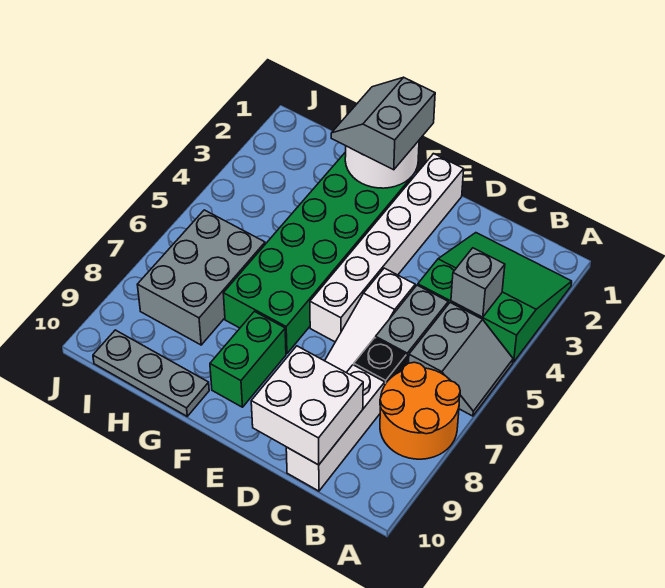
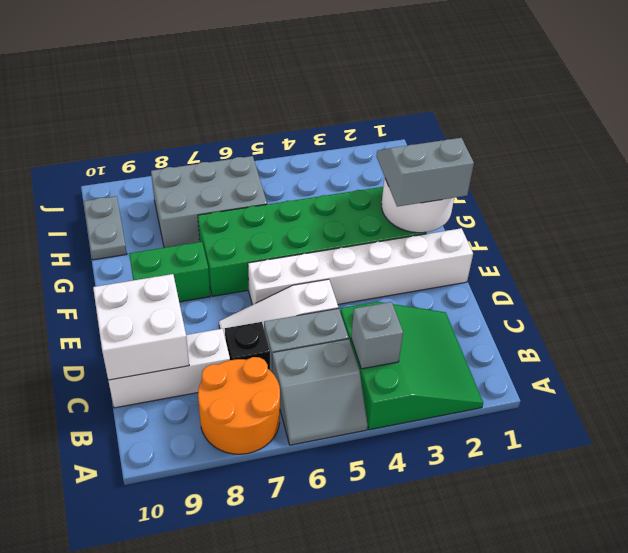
grey 1x3 plate [93,330,209,416] -> grey 1x2 plate [84,196,127,260]

